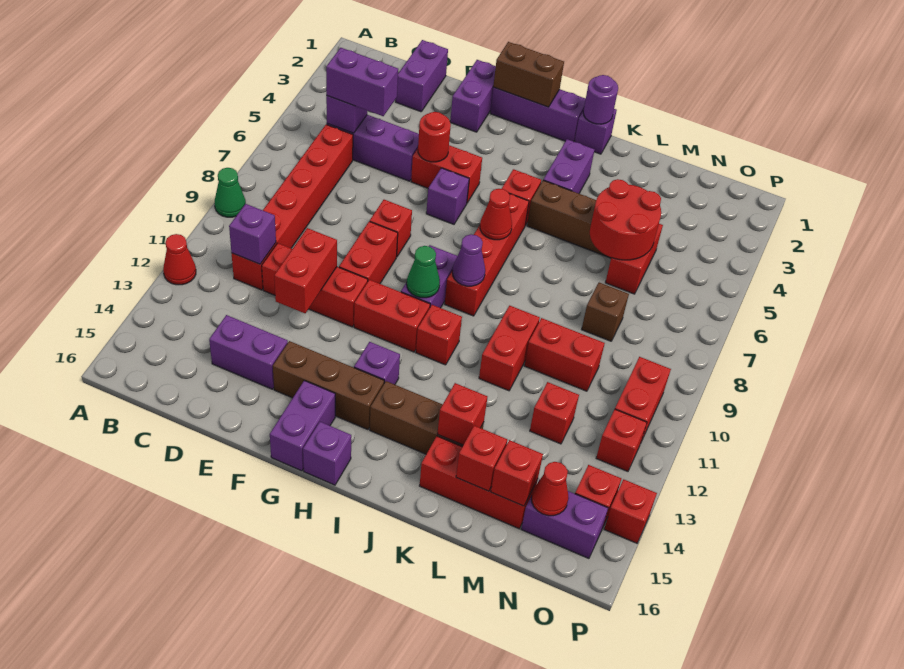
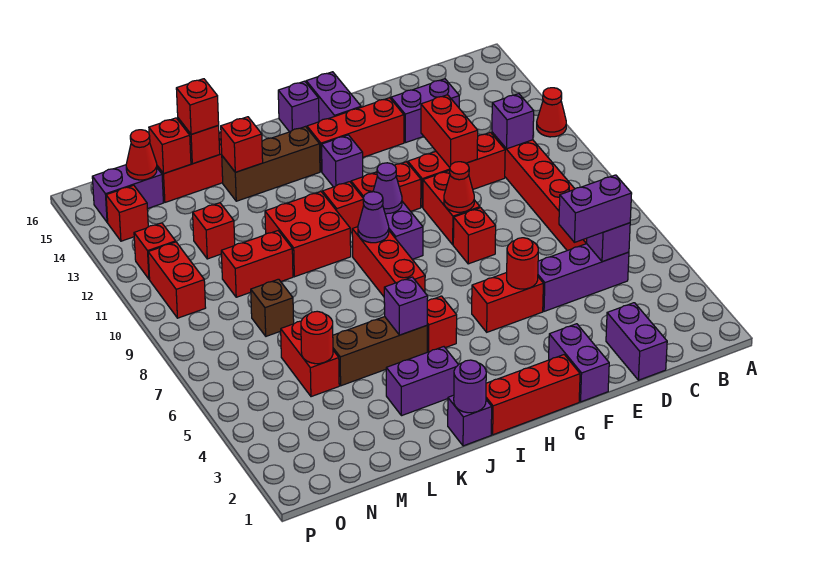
green 1x1 cone [215,168,246,217] -> none
brown 1x3 brick [273,341,384,430] -> red 1x3 brick [307,98,404,172]
purple 1x3 brick [490,87,586,142] -> red 1x3 brick [486,355,580,435]
brown 1x2 brick [493,42,564,107] -> none
purple 1x1 brick [426,168,469,224] -> purple 1x1 brick moved to [384,277,428,335]
green 1x1 cone [407,246,440,298] -> purple 1x1 cone [373,163,402,214]
red 1x4 brick [445,194,529,316] -> red 1x3 brick [352,227,425,296]
red 1x1 cone [480,189,512,240] -> red 1x1 cone moved to [444,162,474,212]
purple 1x2 brick [543,139,595,193] -> purple 1x2 brick turned to [386,347,458,416]
red 1x2 brick [479,306,540,391] -> red 2x2 brick [265,192,351,277]
red 2x2 round brick [590,179,661,260] -> red 1x1 round brick [301,311,333,364]
red 1x1 brick [604,479,657,543] -> red 1x1 brick moved to [176,79,219,134]

